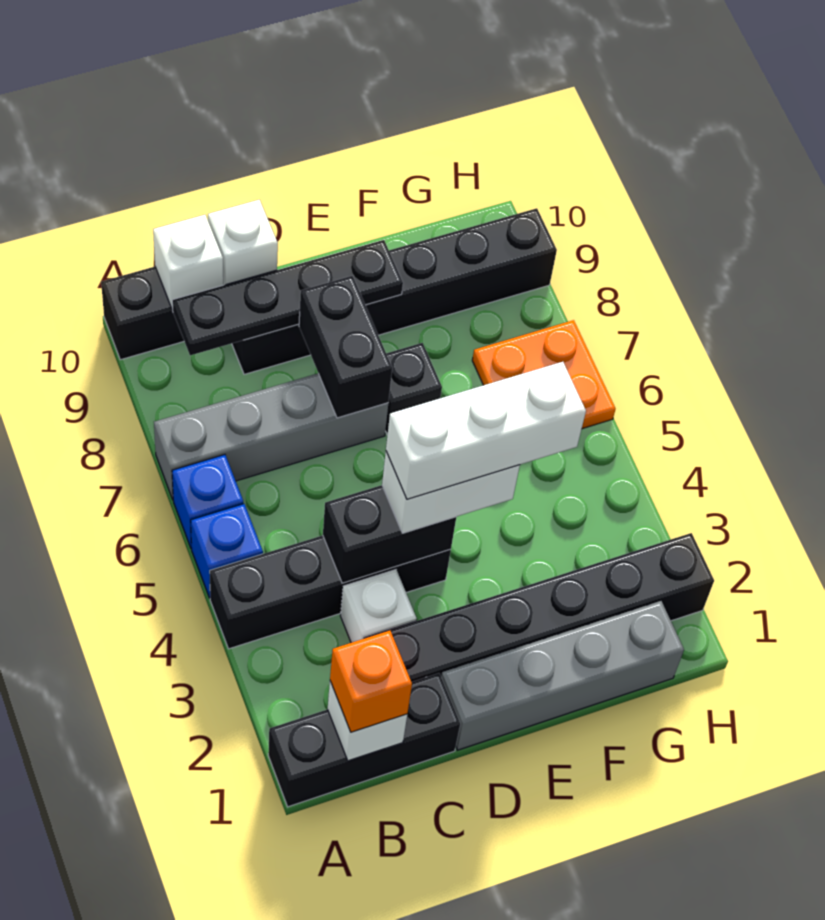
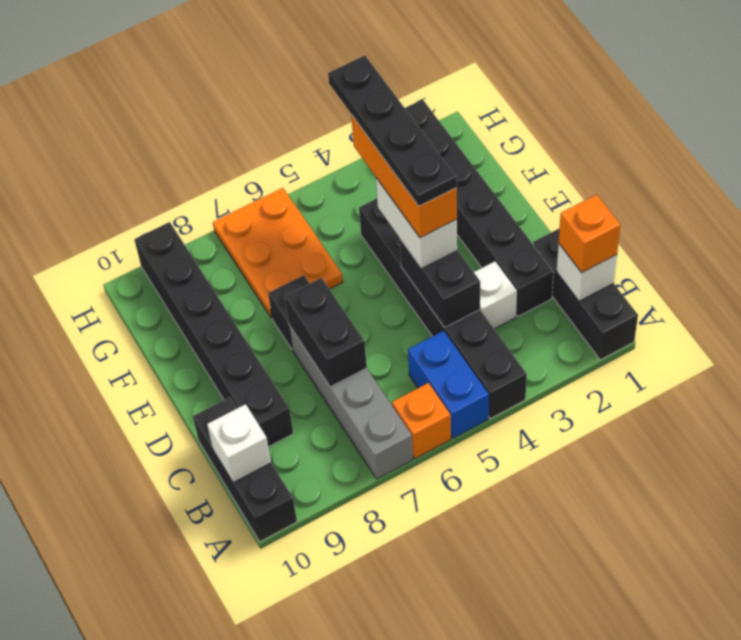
black 1x4 brick [210,535,451,649] -> black 1x6 brick [359,199,527,418]
blue 1x1 brick [191,504,263,598] -> blue 1x2 brick [408,331,489,438]
blue 1x1 brick [172,455,243,549] -> orange 1x1 brick [392,383,451,459]
black 1x4 plate [172,240,403,355] -> black 1x4 plate moved to [328,56,457,206]
white 1x1 brick [208,200,278,285] -> none
grey 1x4 brick [441,601,684,750] -> none
white 1x3 brick [386,362,586,499] -> orange 1x3 brick [351,115,457,238]
black 1x2 brick [299,276,392,418] -> black 1x2 brick turned to [285,278,367,387]
orange 2x2 plate [472,320,615,429] -> orange 2x3 plate [213,188,343,318]

